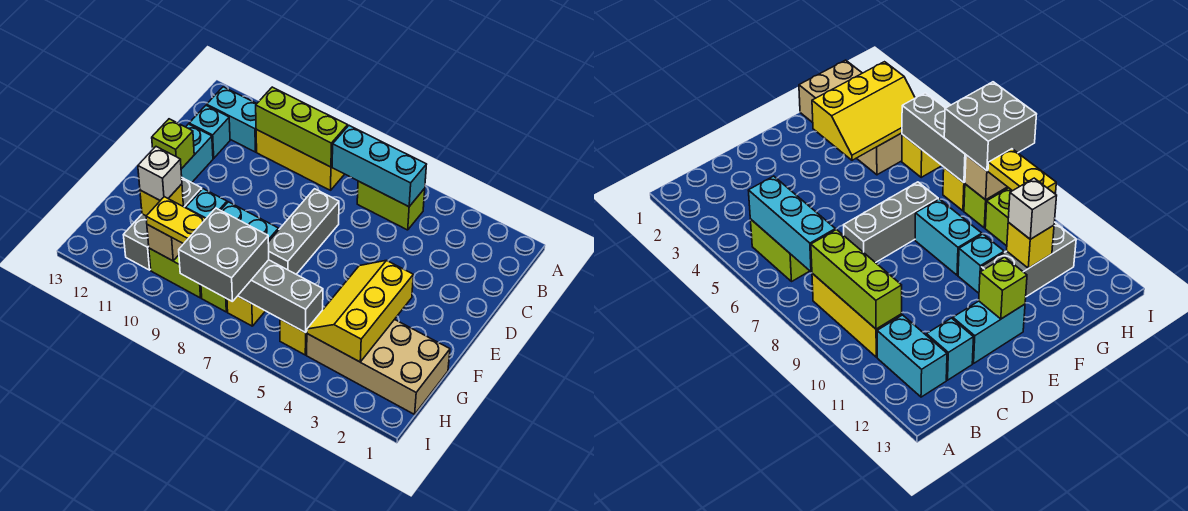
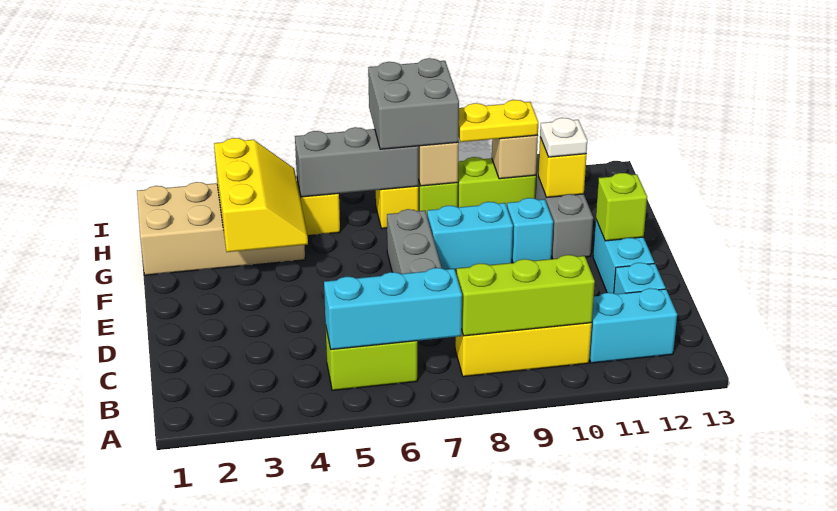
white 1x1 brick [138,147,182,201] -> white 1x1 plate [540,118,587,157]

